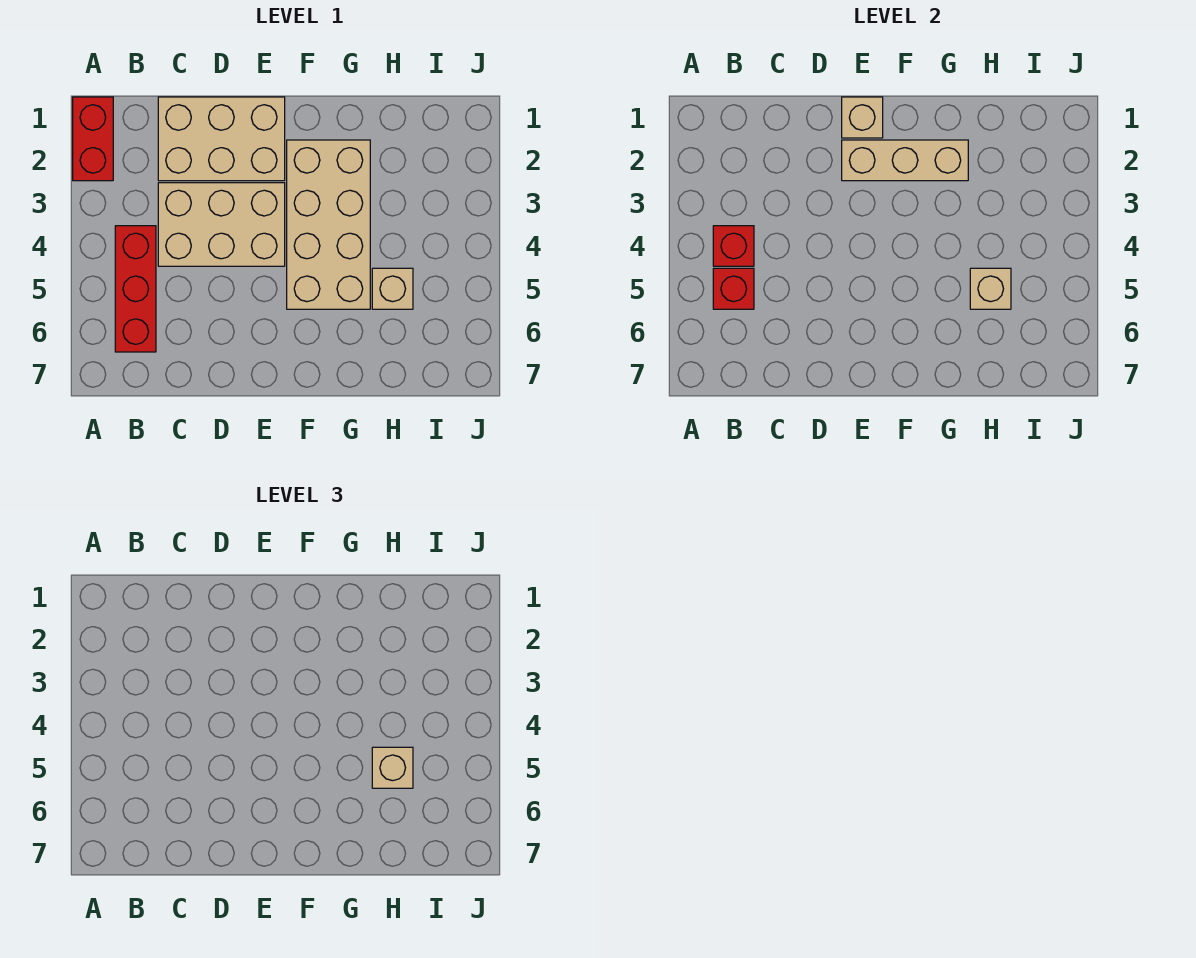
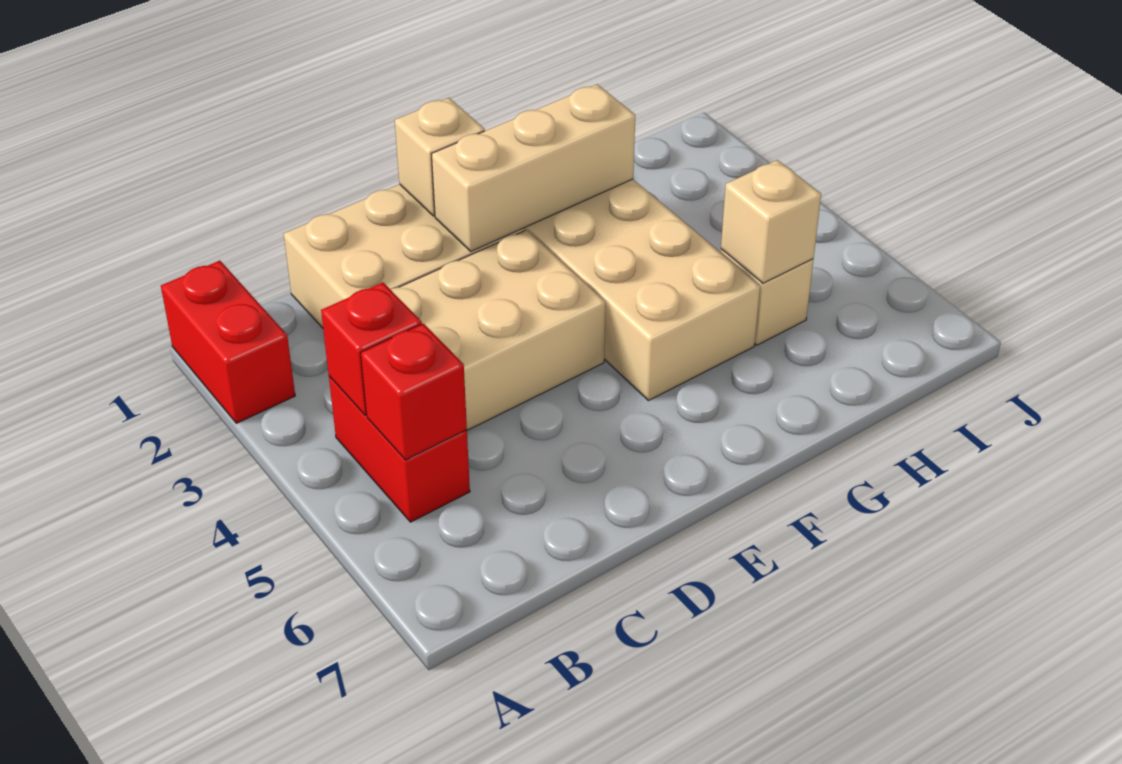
red 1x3 brick [115,226,156,352] -> red 1x2 brick [329,376,470,522]
tan 1x1 brick [372,747,413,788] -> none

